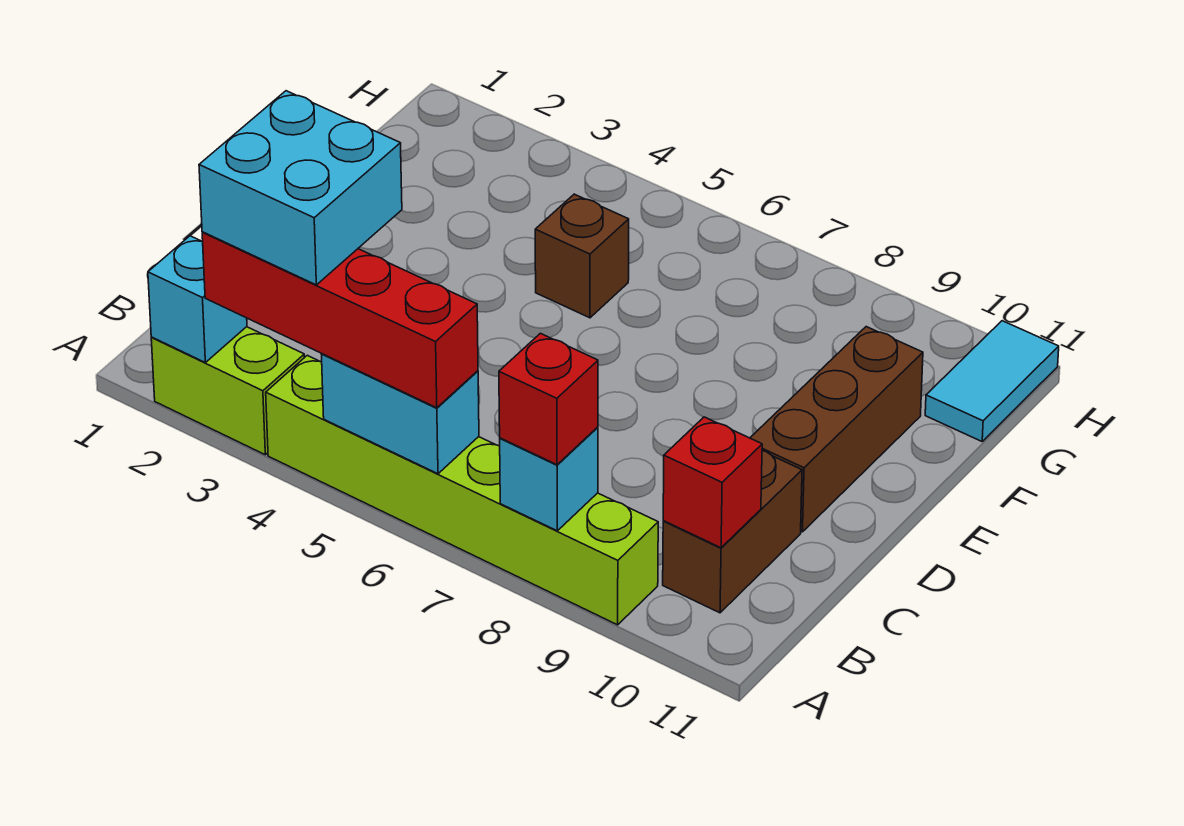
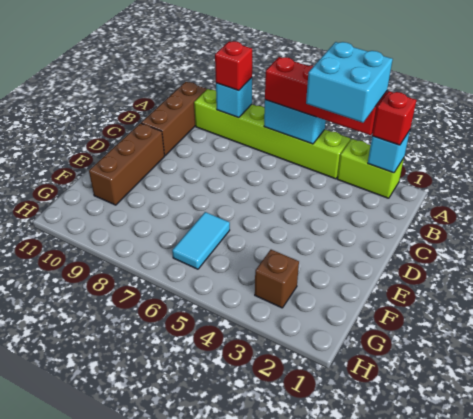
brown 1x2 brick [663,451,802,613] -> brown 1x3 brick [141,82,207,155]
red 1x1 brick [663,417,762,548] -> red 1x1 brick moved to [372,91,416,145]
brown 1x1 brick [535,194,629,318] -> brown 1x1 brick moved to [255,250,299,308]
cyan 1x2 tile [925,321,1059,441] -> cyan 1x2 tile moved to [172,212,230,269]

